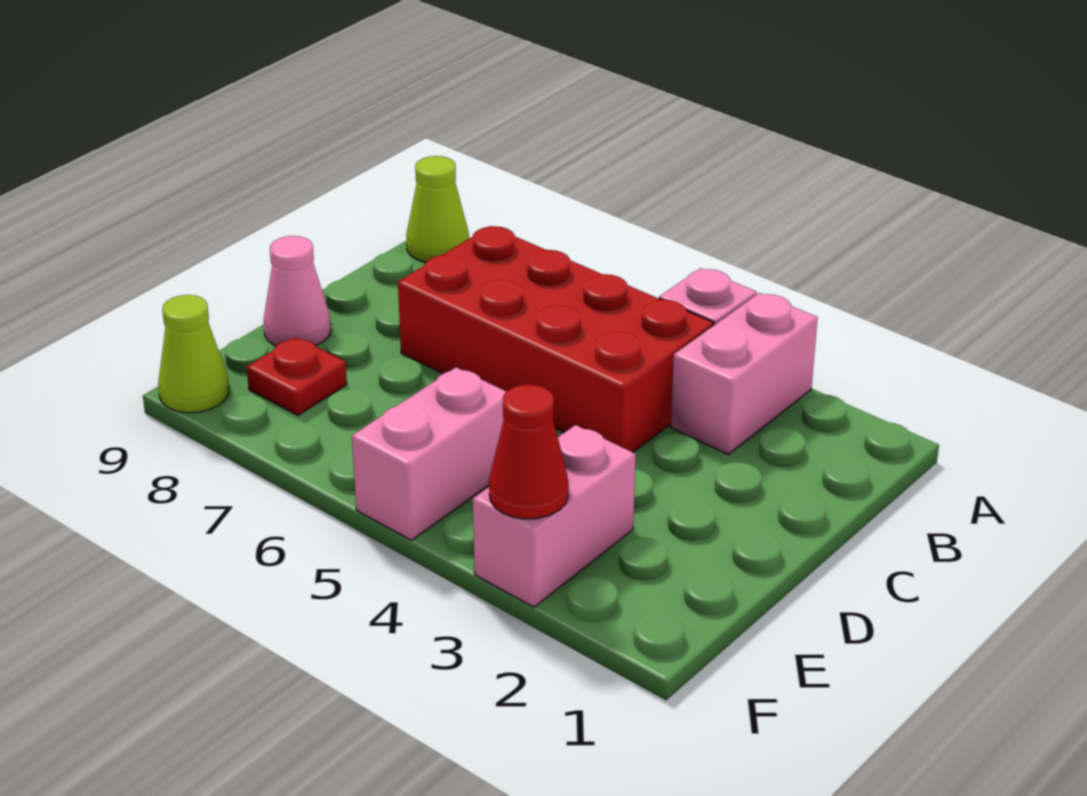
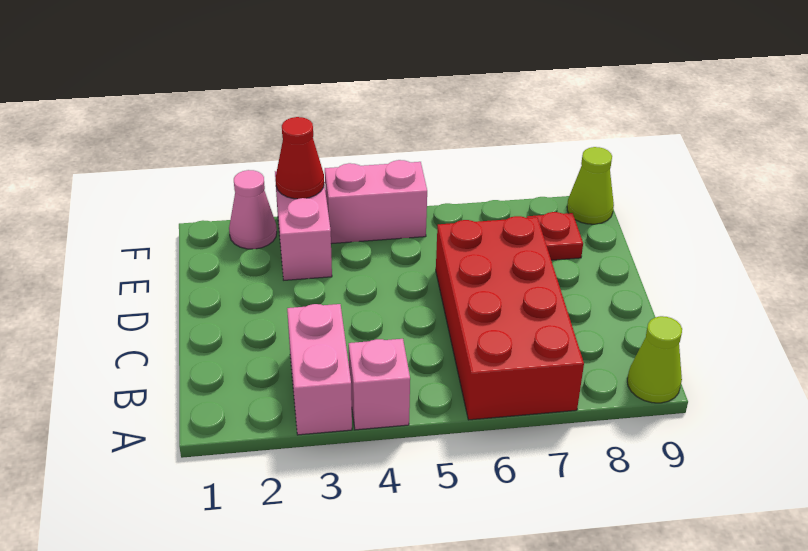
red 2x4 brick [398,226,714,452] -> red 2x4 brick turned to [436,216,584,420]
pink 1x1 cone [264,236,331,346] -> pink 1x1 cone moved to [229,170,277,249]
pink 1x2 brick [352,367,506,540] -> pink 1x2 brick turned to [325,160,427,244]

